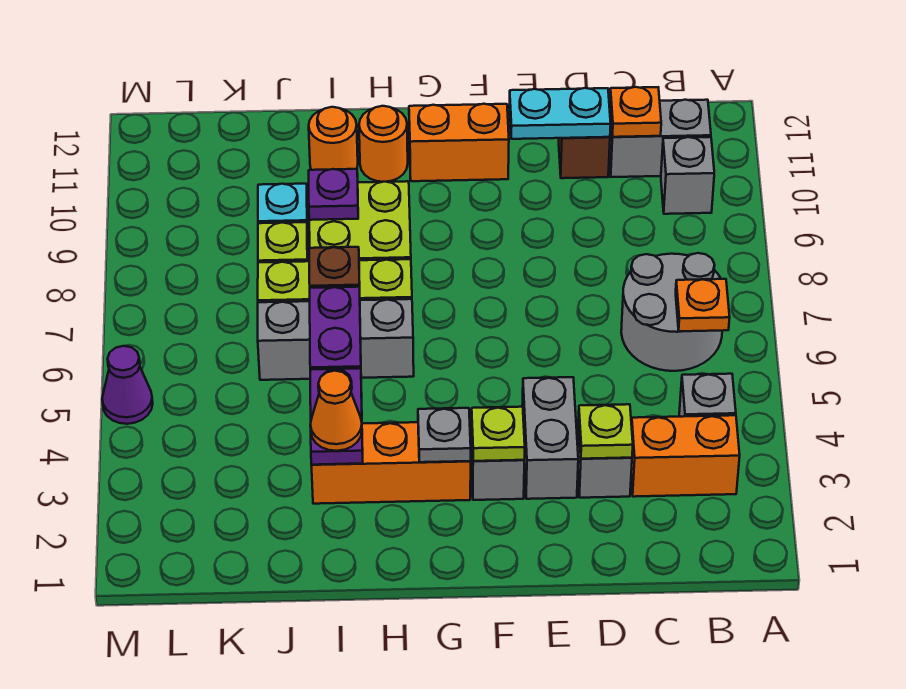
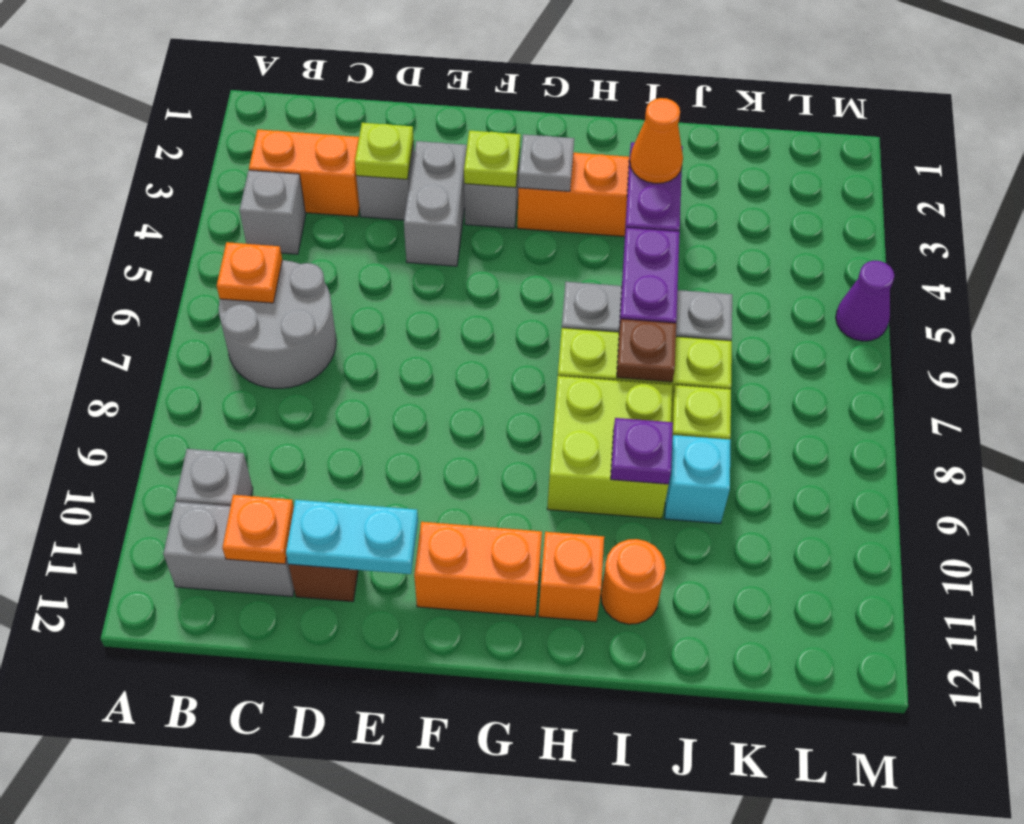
orange 1x1 round brick [359,106,408,182] -> orange 1x1 brick [539,532,604,622]

